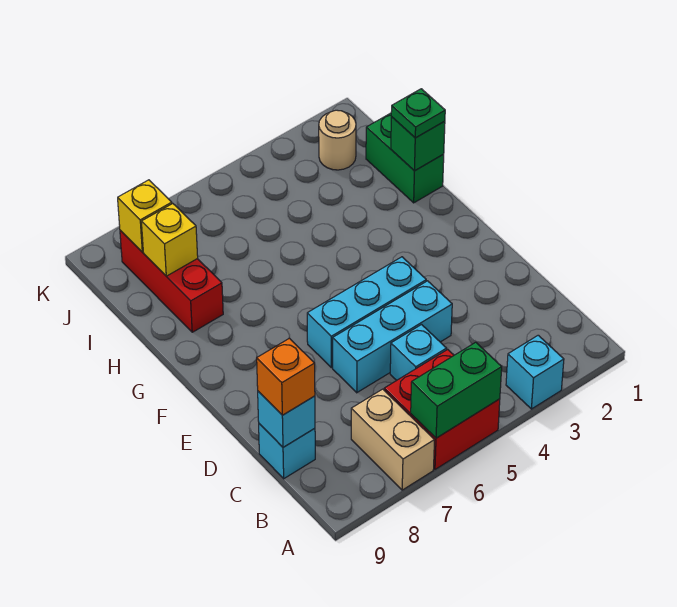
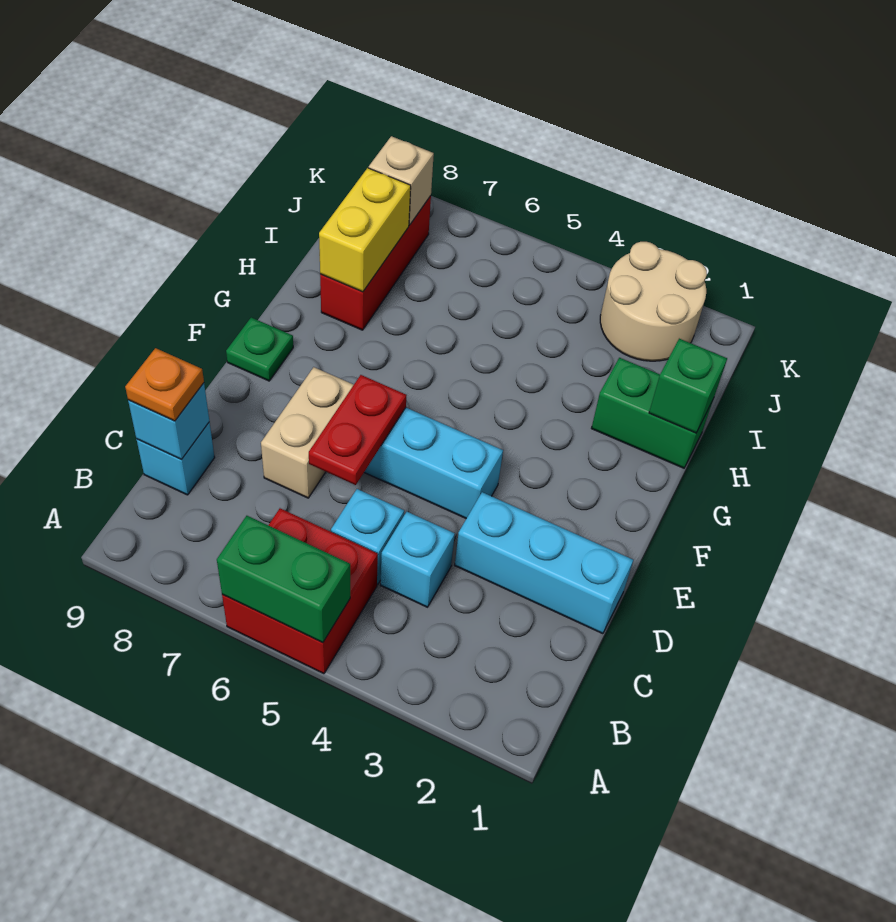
cyan 1x1 brick [506,335,564,409] -> cyan 1x1 brick moved to [381,512,455,607]
tan 1x2 brick [351,389,434,490] -> tan 1x2 brick moved to [261,367,354,498]
orange 1x1 brick [257,338,315,415] -> orange 1x1 plate [125,348,204,421]
cyan 1x3 brick [333,281,452,393] -> cyan 1x3 brick moved to [455,492,633,634]
none -> red 1x2 plate [309,375,407,485]
green 1x2 brick [366,113,444,203] -> green 1x2 brick turned to [591,358,713,468]
green 1x1 plate [391,89,445,138] -> green 1x1 plate moved to [226,317,293,381]
yellow 1x1 brick [141,204,198,276] -> yellow 1x2 brick [319,168,411,292]
tan 1x1 round brick [319,110,356,170] -> tan 2x2 round brick [600,242,707,361]
yellow 1x1 brick [118,180,172,252] -> tan 1x1 brick [369,136,434,225]

